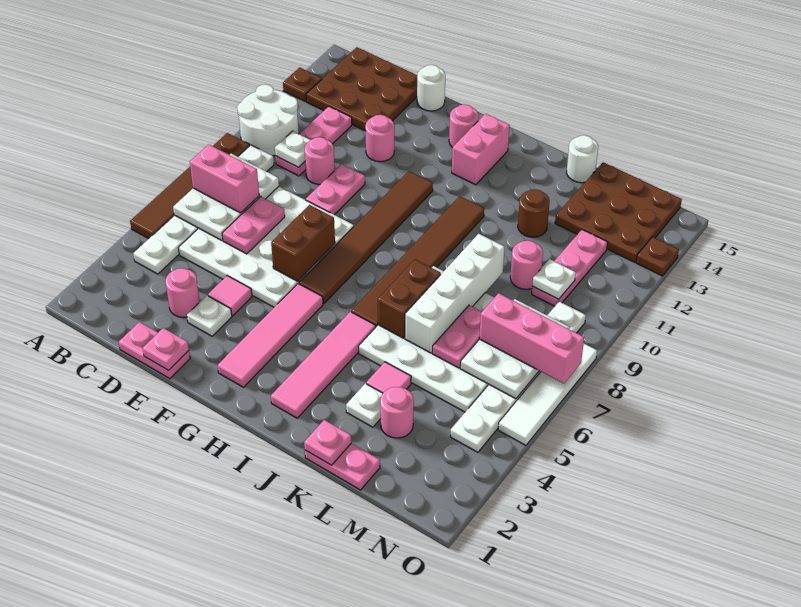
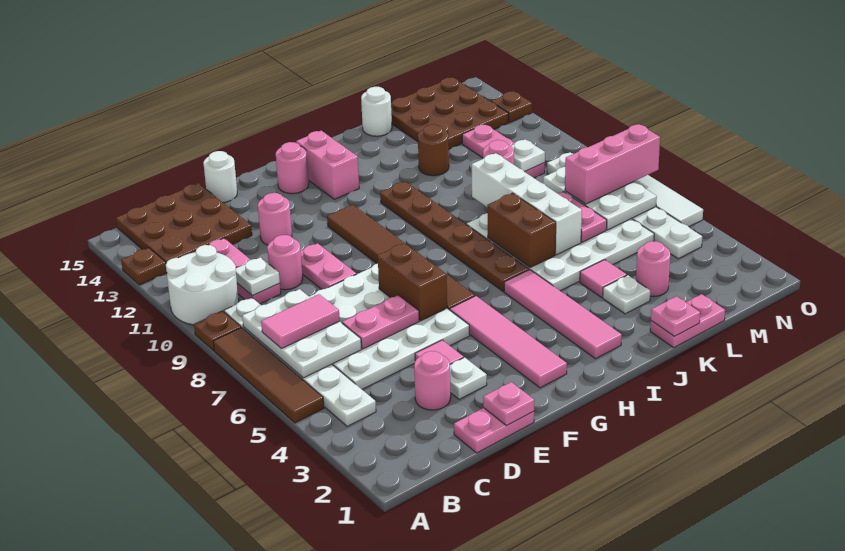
pink 1x2 brick [190,145,259,213] -> pink 1x2 tile [261,294,340,349]
pink 1x2 plate [222,197,285,254] -> pink 1x2 plate turned to [342,295,419,349]
brown 1x6 tile [351,196,484,326] -> brown 1x6 plate [380,181,529,292]

